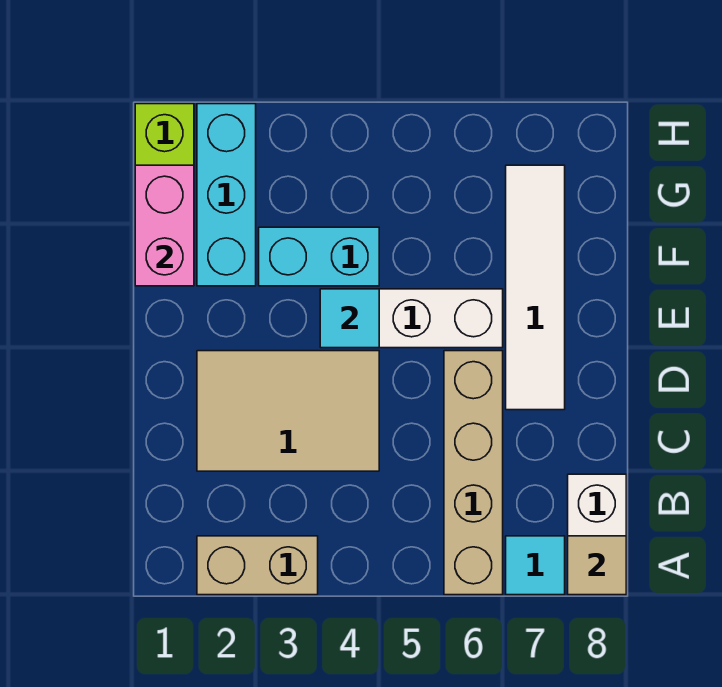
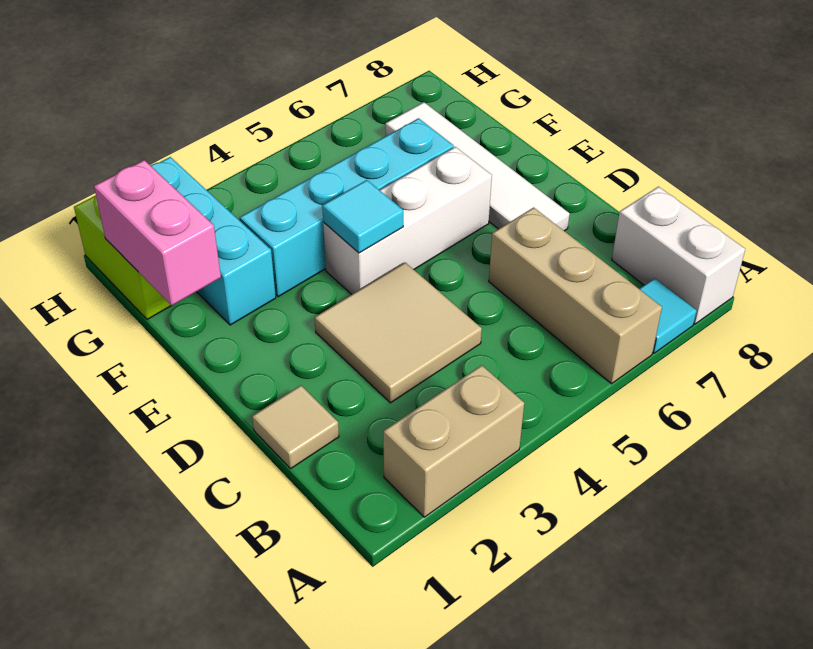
tan 1x4 brick [444,351,503,595] -> tan 1x3 brick [489,208,662,384]
tan 1x1 tile [568,536,626,595] -> tan 1x1 tile moved to [252,385,339,469]
tan 2x3 tile [197,351,379,471] -> tan 2x2 tile [315,263,482,403]
cyan 1x2 brick [259,227,379,286] -> cyan 1x4 brick [240,118,454,297]

